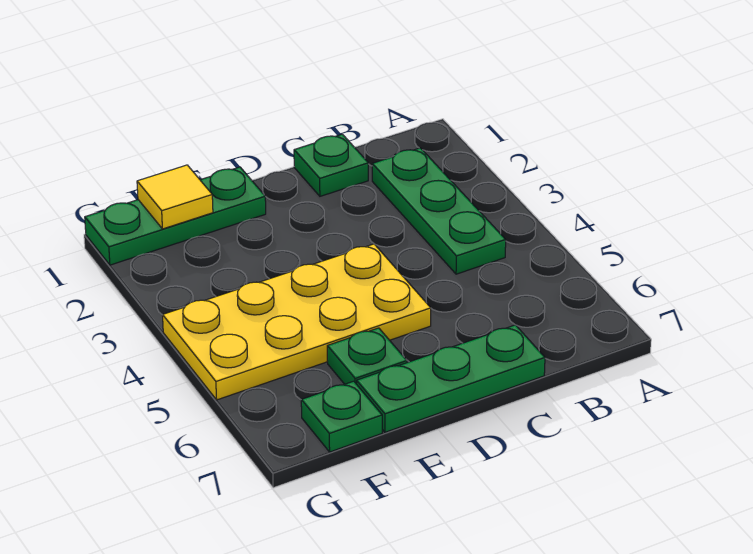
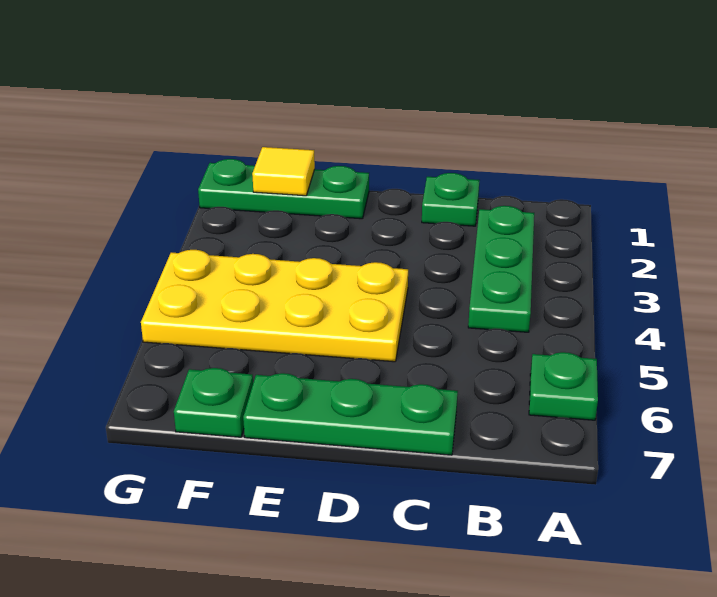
green 1x1 plate [327,328,407,384] -> green 1x1 plate moved to [529,352,598,420]

